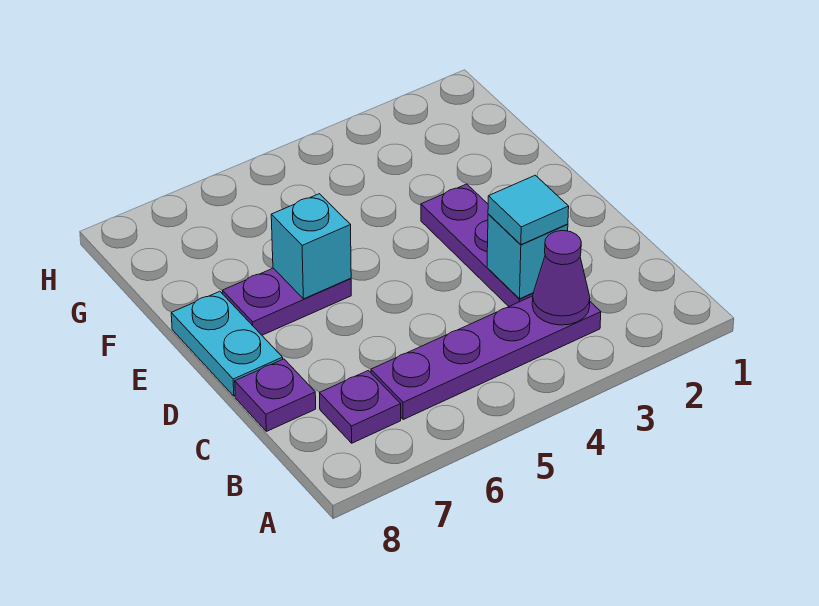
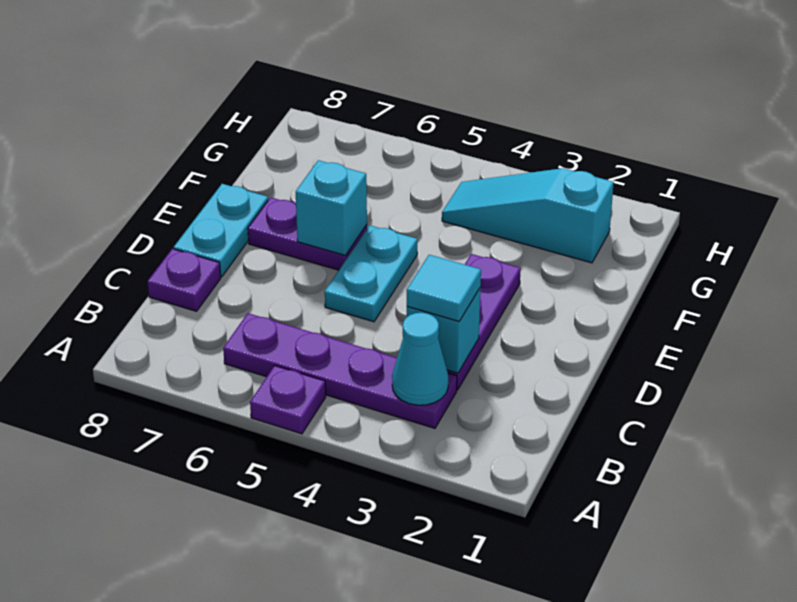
purple 1x1 cone [532,231,590,325] -> cyan 1x1 cone [392,313,448,405]
purple 1x1 plate [320,370,401,443] -> purple 1x1 plate moved to [250,366,326,434]
none -> cyan 1x2 plate [325,225,417,322]
none -> cyan 1x3 slope [442,168,614,263]

